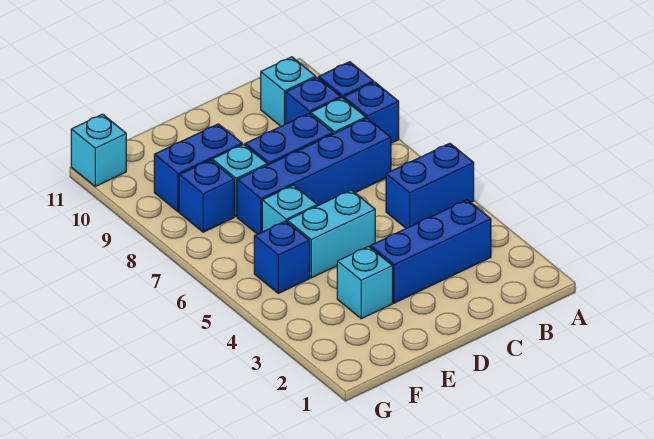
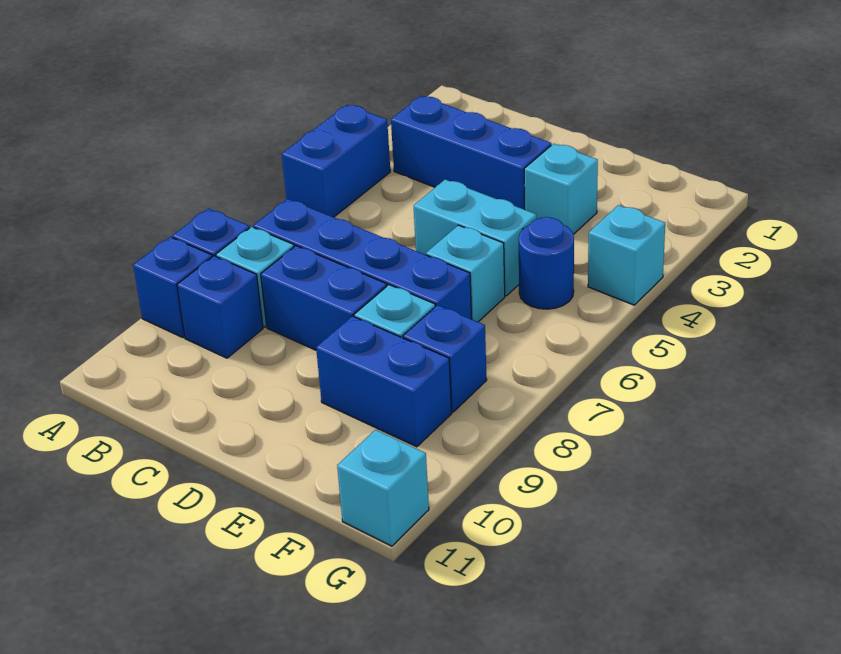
blue 1x2 brick [386,143,474,228] -> blue 1x2 brick turned to [282,105,390,217]
cyan 1x1 brick [261,57,316,126] -> cyan 1x1 brick moved to [588,205,665,305]
blue 1x1 brick [254,221,310,293] -> blue 1x1 round brick [518,217,574,309]

